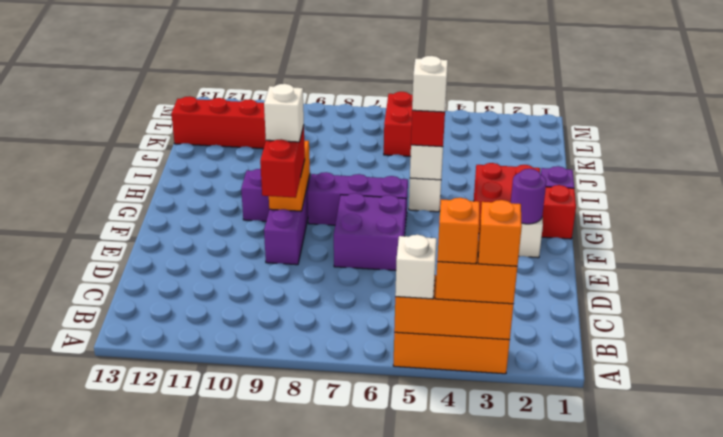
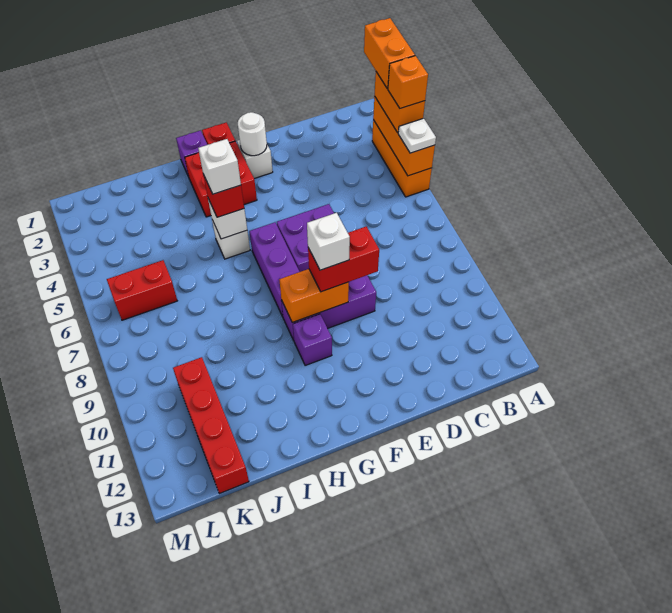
orange 1x1 brick [478,200,522,266] -> orange 1x2 brick [364,18,415,89]
white 1x1 brick [395,235,437,299] -> white 1x1 plate [398,118,436,153]
purple 1x1 round brick [511,169,546,224] -> white 1x1 round brick [238,112,267,156]

